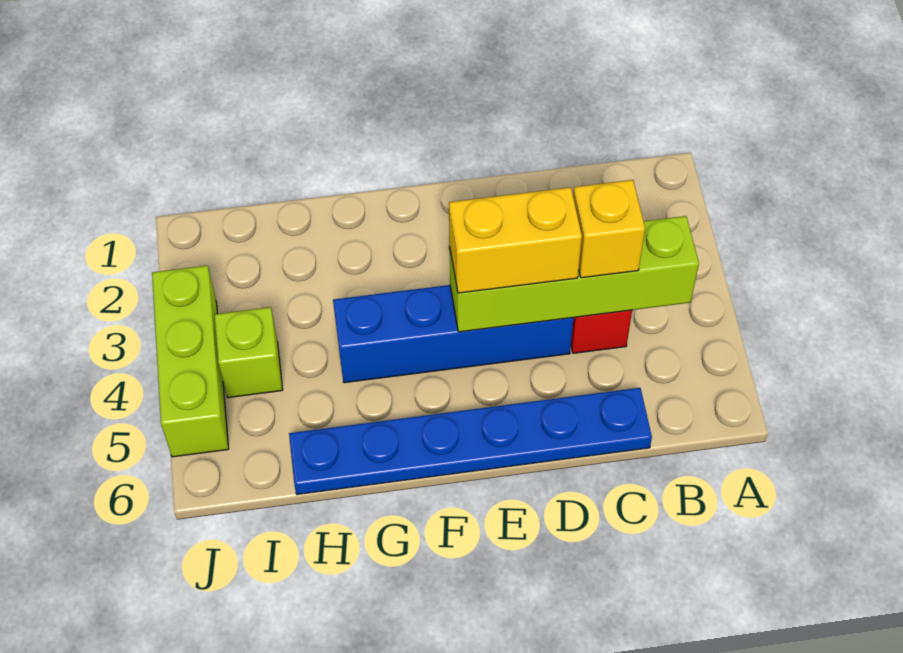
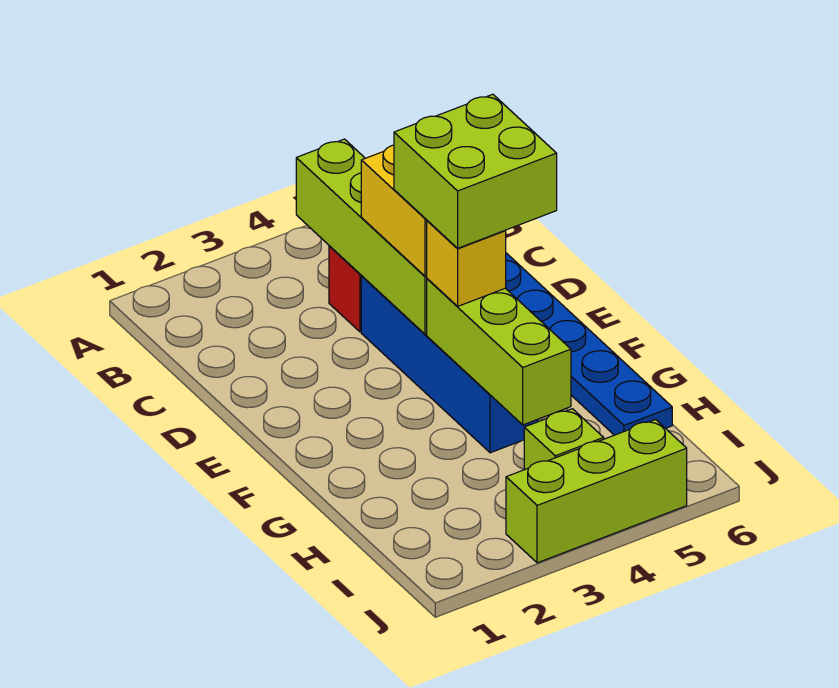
yellow 1x1 brick [573,180,645,278] -> yellow 1x1 brick moved to [427,221,506,306]
none -> lime 2x2 brick [394,94,557,248]
none -> lime 1x3 brick [427,279,571,425]

